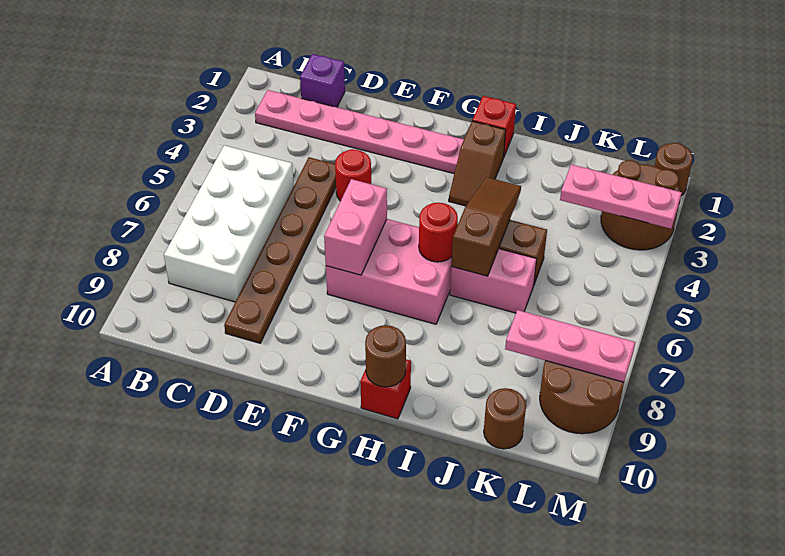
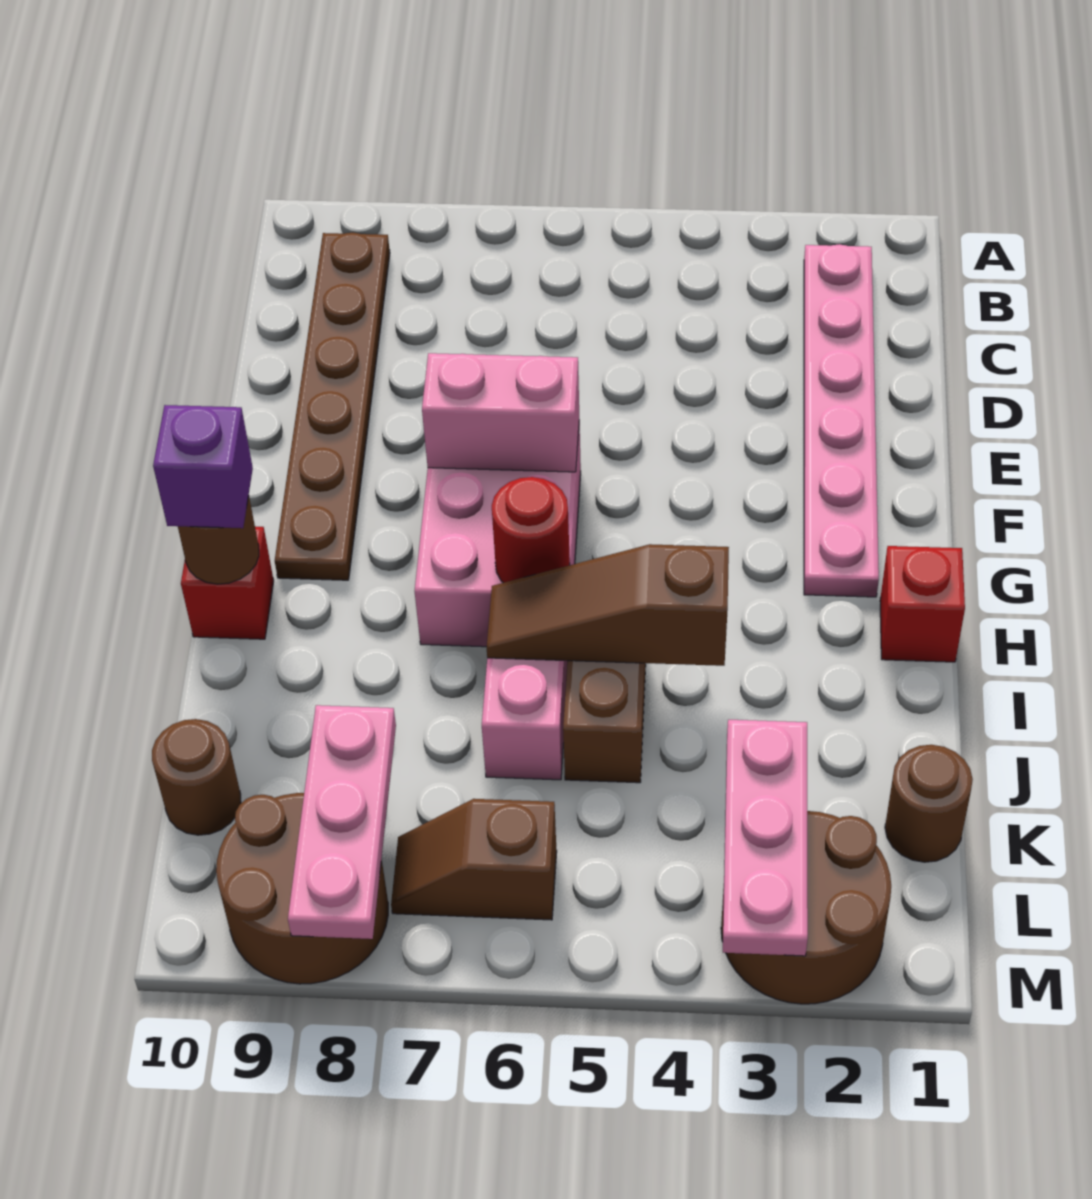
white 2x4 brick [164,145,294,302] -> none
purple 1x1 brick [300,54,345,107] -> purple 1x1 brick moved to [153,405,253,528]
brown 1x6 plate [224,157,336,343] -> brown 1x6 plate turned to [275,233,390,580]
red 1x1 round brick [335,149,371,201] -> none
brown 1x2 slope [449,121,506,206] -> brown 1x2 slope moved to [391,799,557,920]
brown 1x3 slope [451,177,521,276] -> brown 1x3 slope turned to [487,544,729,666]
brown 1x1 round brick [654,143,693,196] -> brown 1x1 round brick moved to [885,745,973,862]

